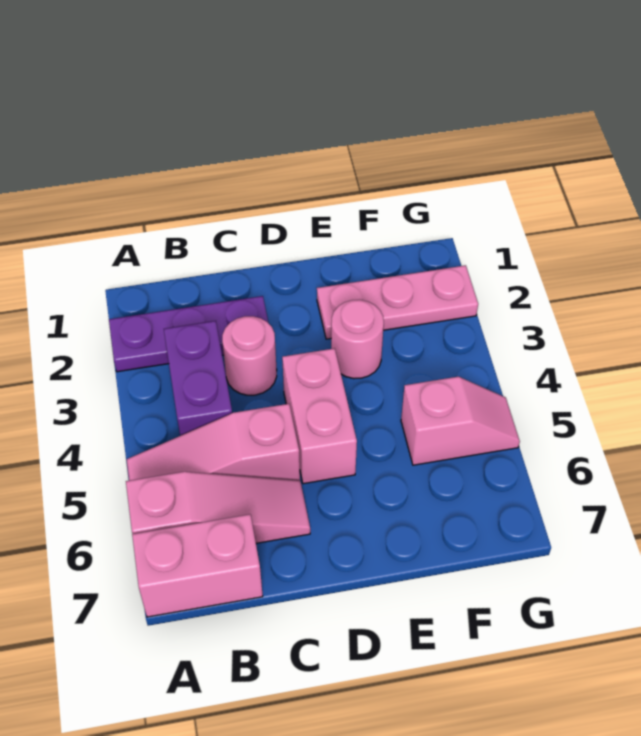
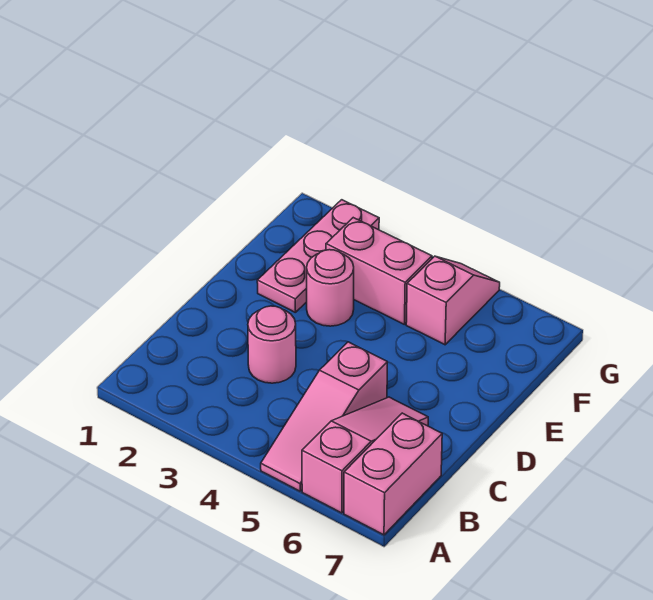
purple 1x3 plate [109,296,268,372] -> none
purple 1x2 brick [164,321,232,436] -> none
pink 1x2 brick [282,348,357,484] -> pink 1x2 brick moved to [326,218,432,325]

